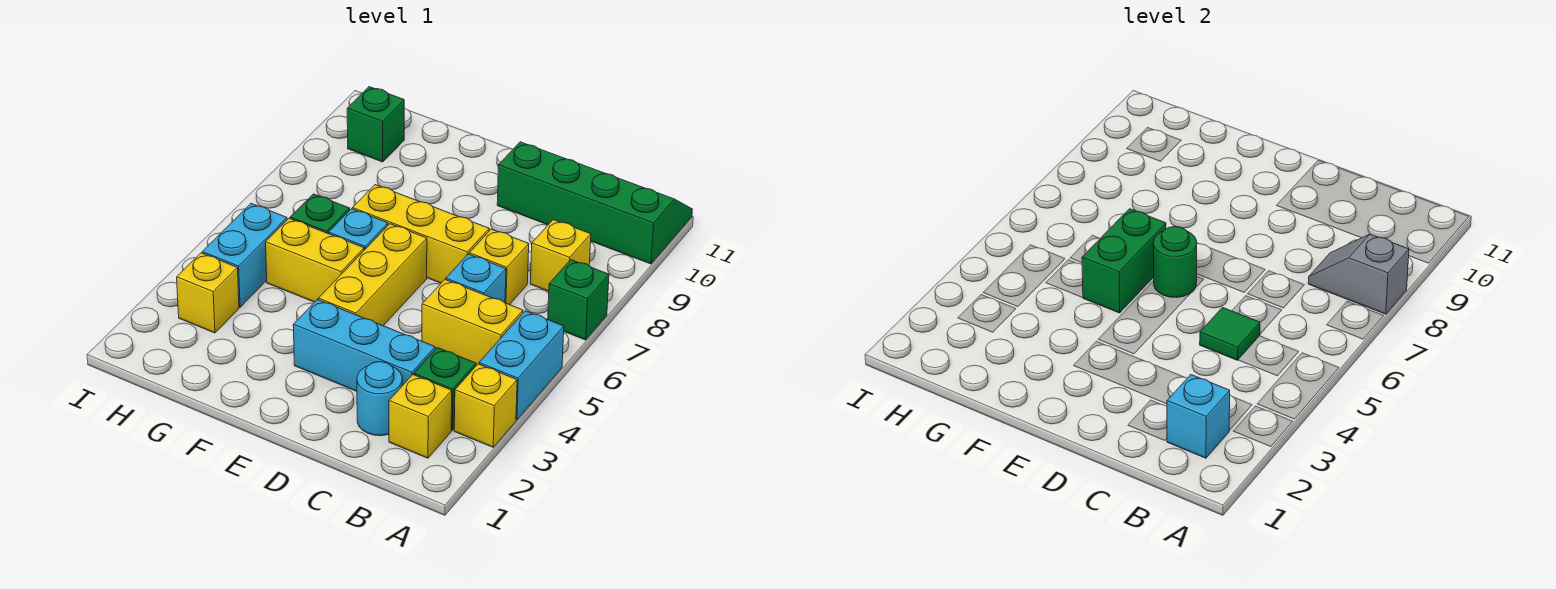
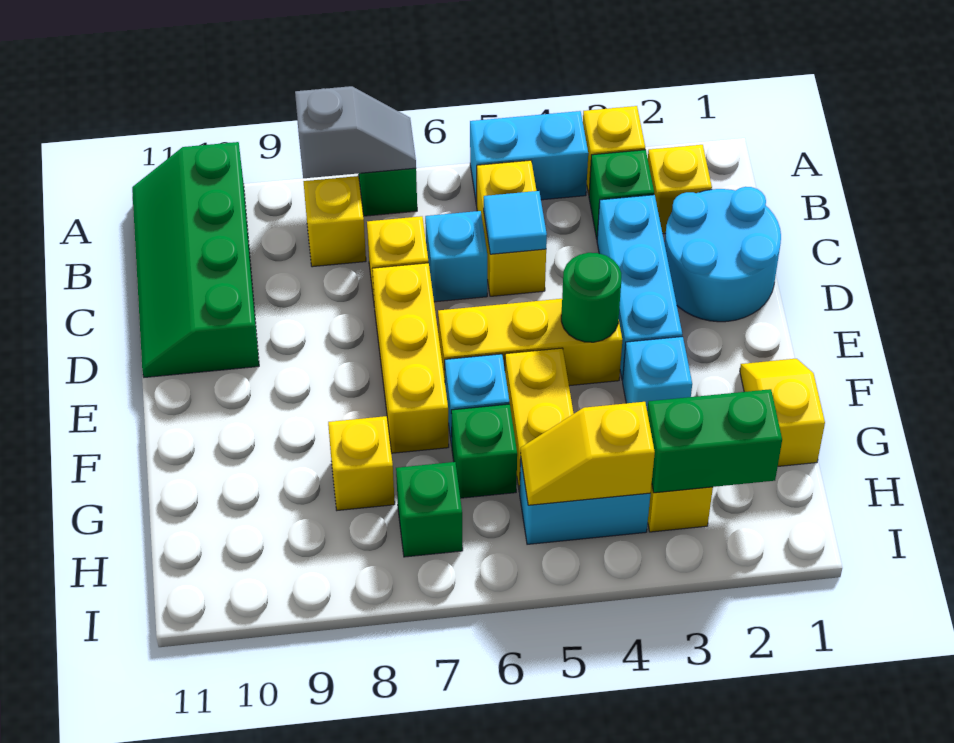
grey 1x2 slope [1308,234,1409,314] -> grey 1x2 slope turned to [295,86,416,178]
cyan 1x1 brick [1167,375,1230,458] -> cyan 1x1 brick moved to [623,337,692,410]
cyan 1x1 round brick [357,362,402,436] -> cyan 2x2 round brick [665,187,781,322]
green 1x1 tile [1200,307,1260,360] -> cyan 1x1 tile [484,191,547,254]
green 1x1 round brick [1153,226,1197,298] -> green 1x1 round brick moved to [561,253,621,342]
none -> yellow 1x2 slope [740,359,825,466]
green 1x2 brick [1082,209,1166,313] -> green 1x2 brick moved to [647,389,782,493]
none -> yellow 1x1 brick [328,416,395,510]
none -> yellow 1x2 slope [521,402,655,505]
green 1x1 brick [347,87,404,162] -> green 1x1 brick moved to [396,462,463,557]

